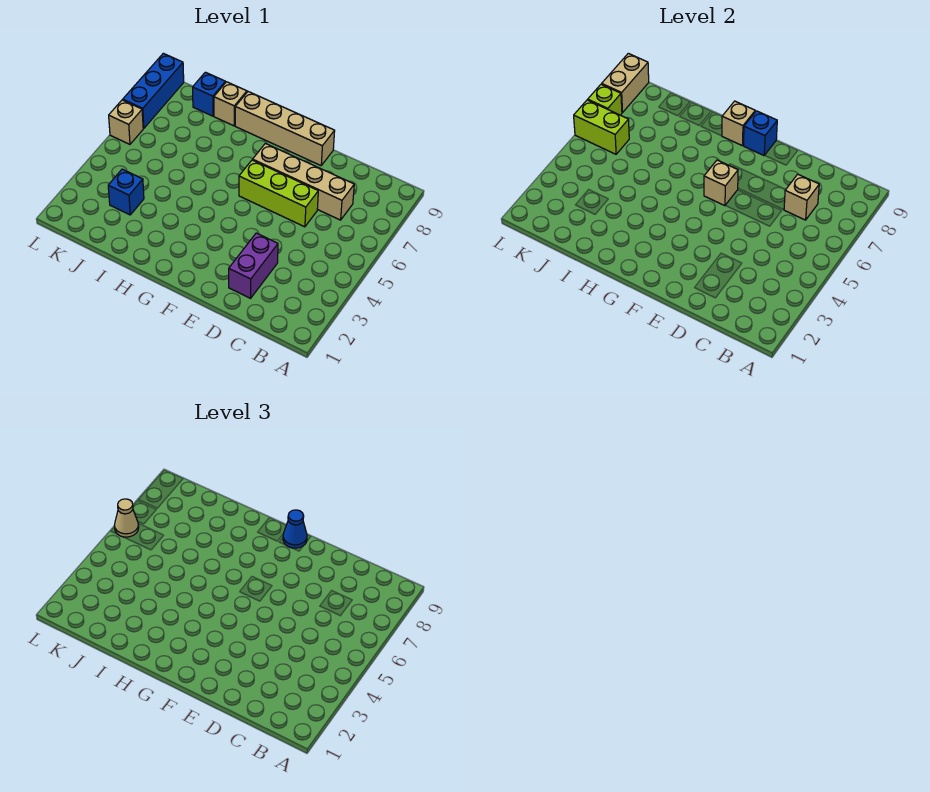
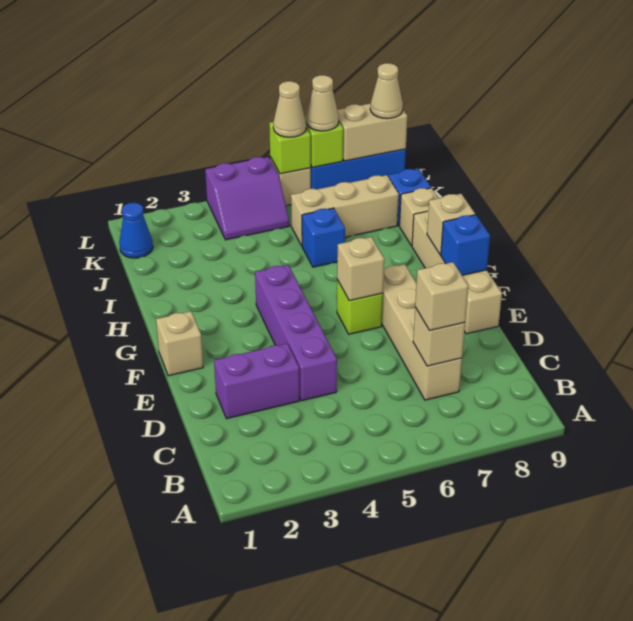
none -> tan 1x1 brick [415,262,468,330]
none -> purple 1x4 brick [255,265,337,401]
lime 1x3 brick [239,160,318,227] -> lime 1x1 brick [337,280,383,334]
none -> tan 1x1 brick [156,311,203,376]
blue 1x1 cone [283,510,307,548] -> blue 1x1 cone moved to [119,203,153,258]
blue 1x1 brick [108,169,144,215] -> blue 1x1 brick moved to [302,208,345,267]
none -> tan 1x3 brick [291,175,399,246]
none -> purple 2x2 slope [205,157,289,240]
lime 1x2 brick [574,100,629,154] -> lime 1x1 brick [269,122,311,174]
none -> tan 1x1 cone [306,75,339,131]
none -> tan 1x1 cone [370,63,403,119]

